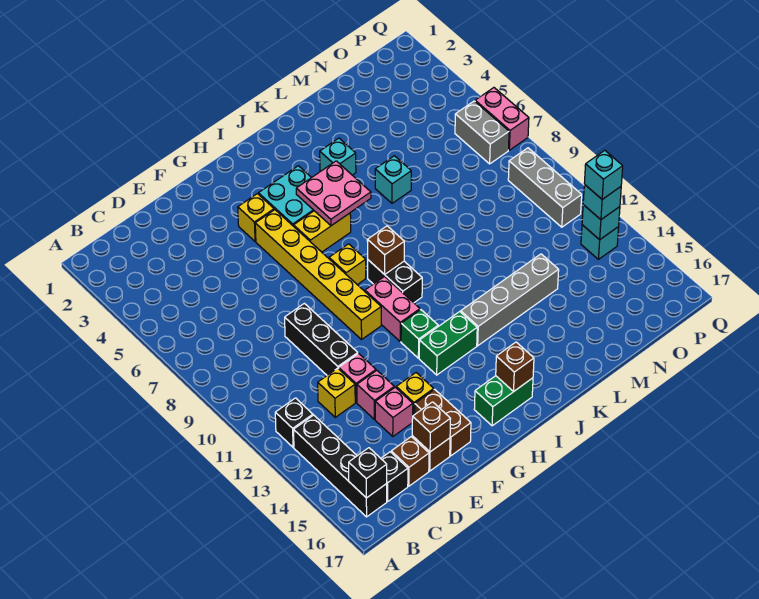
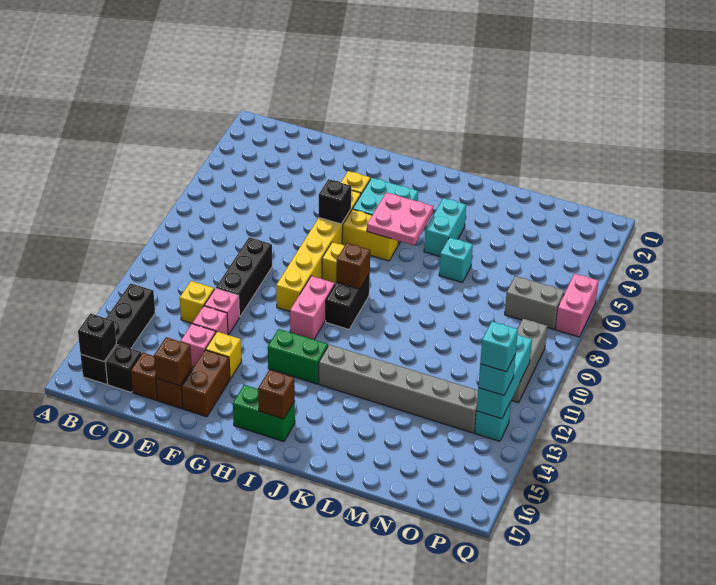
black 1x1 brick [275,398,313,447] -> black 1x1 brick moved to [319,179,351,224]
green 1x1 brick [401,310,438,358] -> none
grey 1x4 brick [461,254,559,346] -> grey 1x6 brick [319,345,478,433]
cyan 1x1 brick [320,138,356,175] -> cyan 1x2 brick [424,198,466,256]
grey 1x2 brick [455,101,509,164] -> grey 1x2 brick turned to [505,276,565,329]
cyan 1x1 brick [582,205,620,240] -> cyan 1x3 brick [476,335,532,419]

